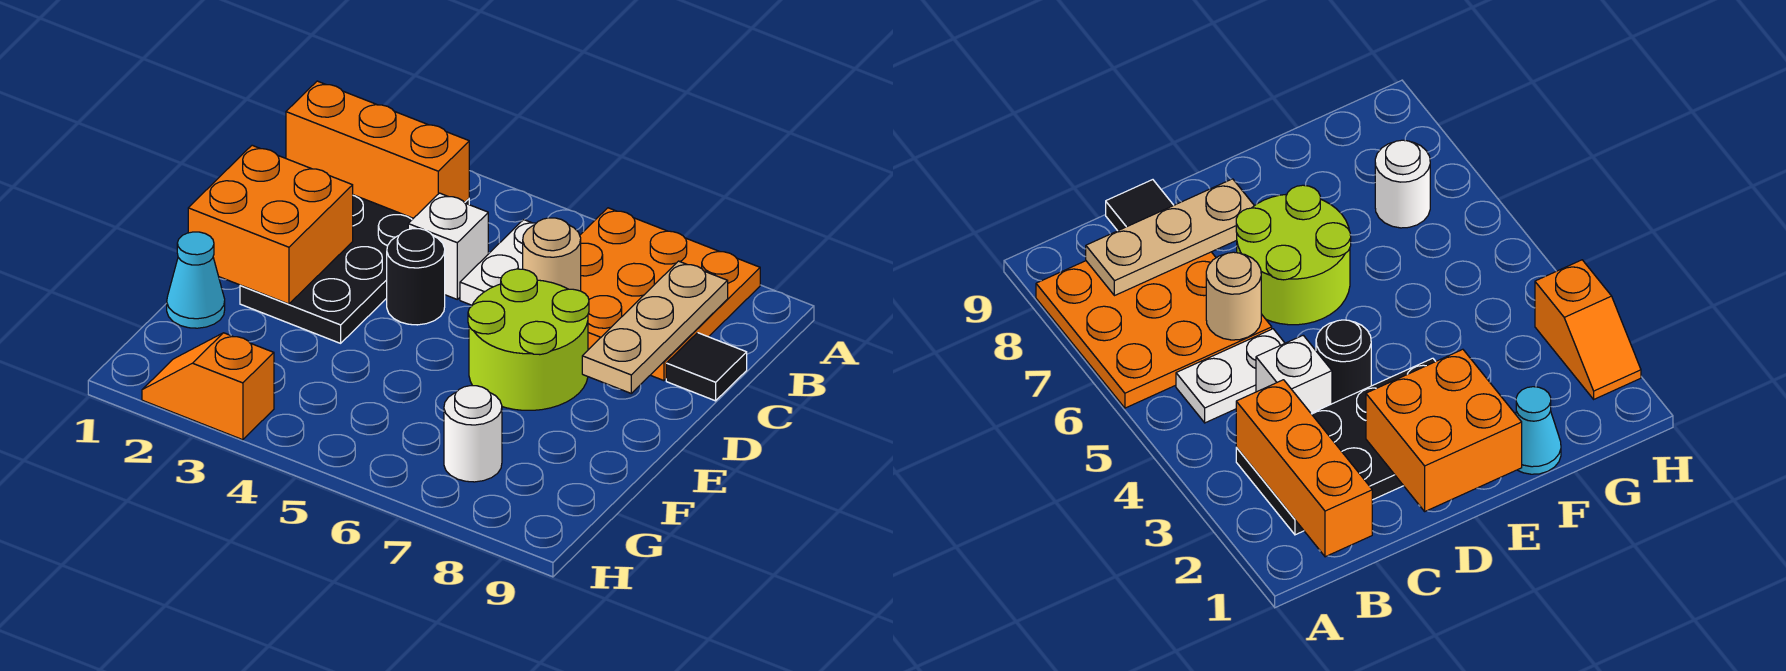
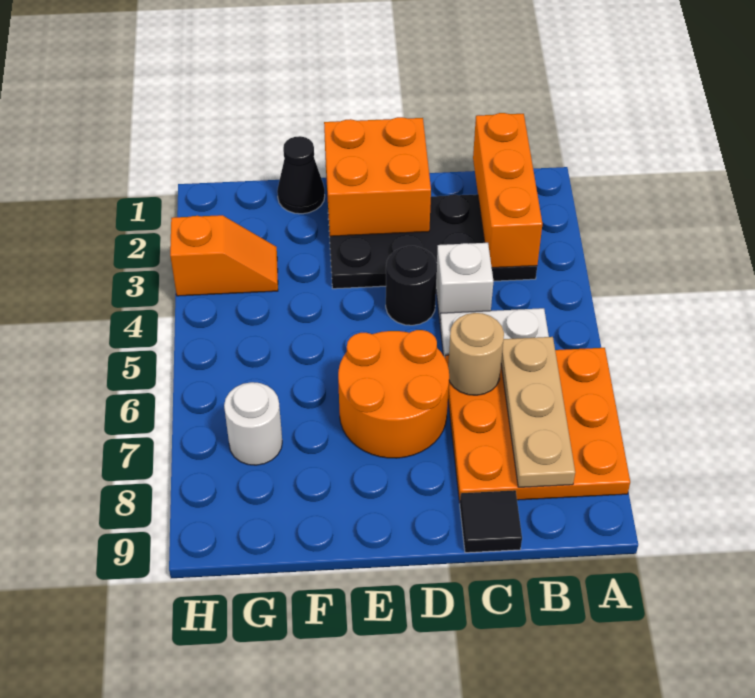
tan 1x3 plate [582,261,728,393] -> tan 1x3 plate turned to [501,337,575,487]
lime 2x2 round brick [468,269,589,410] -> orange 2x2 round brick [338,330,449,458]
cyan 1x1 cone [167,232,225,328] -> black 1x1 cone [277,136,325,214]
orange 1x2 slope [142,333,274,440] -> orange 1x2 slope turned to [170,215,278,296]

